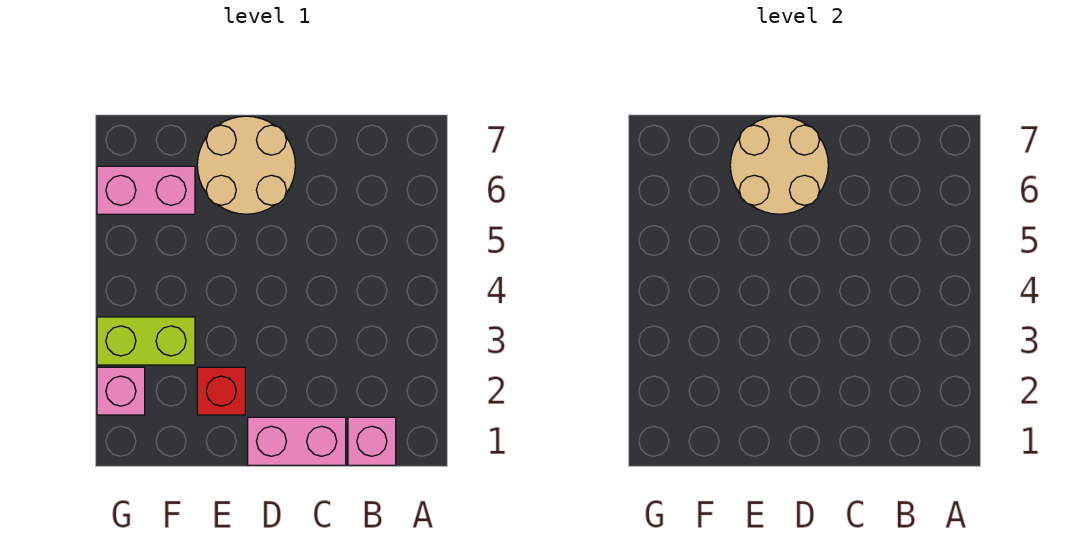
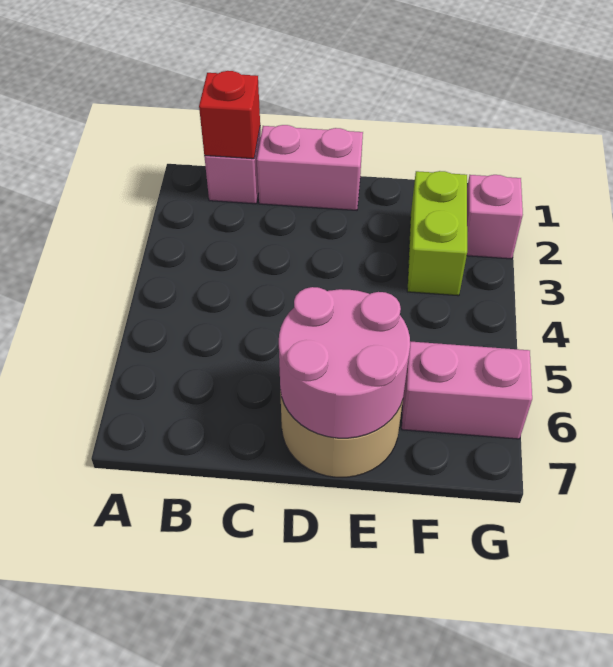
tan 2x2 round brick [730,116,828,214] -> pink 2x2 round brick [279,287,410,438]
red 1x1 brick [197,367,245,415] -> red 1x1 brick moved to [199,71,260,159]
lime 1x2 brick [97,317,195,365] -> lime 1x2 brick turned to [407,171,467,296]

